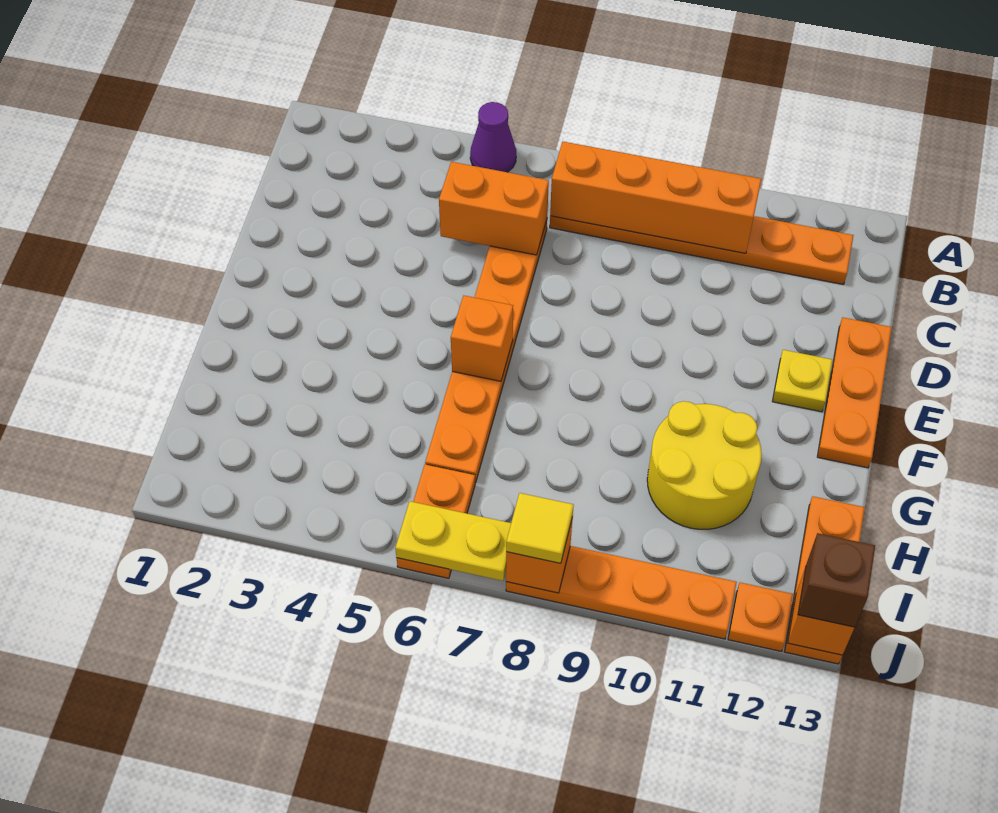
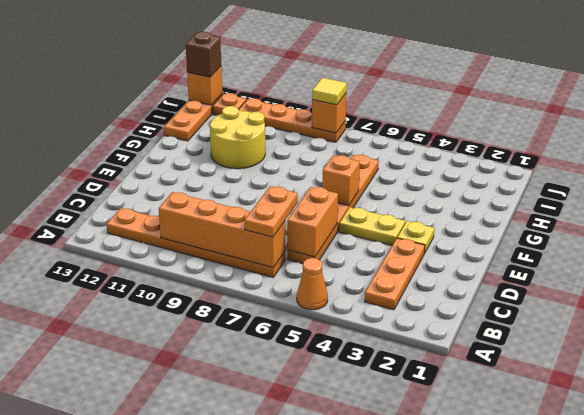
purple 1x1 cone [470,102,516,172] -> orange 1x1 cone [297,258,328,310]
orange 1x2 brick [439,162,549,255] -> orange 1x2 brick turned to [287,187,338,257]
orange 1x3 plate [817,317,892,468] -> orange 1x3 plate moved to [365,238,425,310]
yellow 1x1 plate [772,350,832,412] -> yellow 1x1 plate moved to [397,221,434,253]
orange 1x2 plate [397,464,475,578] -> orange 1x2 plate moved to [245,186,298,237]
yellow 1x2 plate [395,501,511,581] -> yellow 1x2 plate moved to [339,207,405,245]

